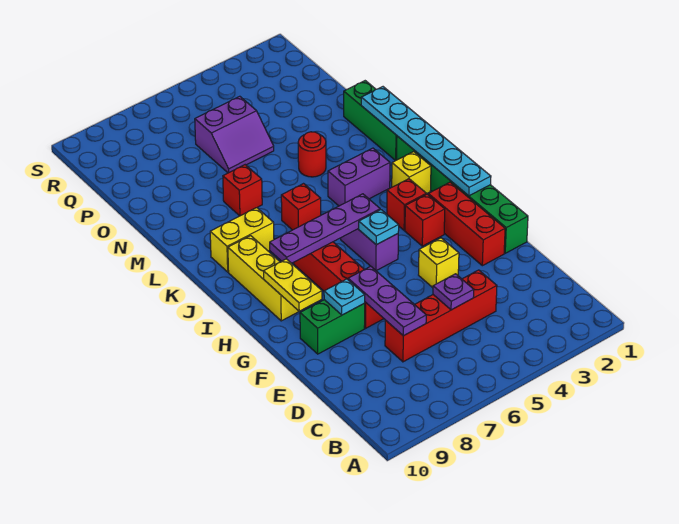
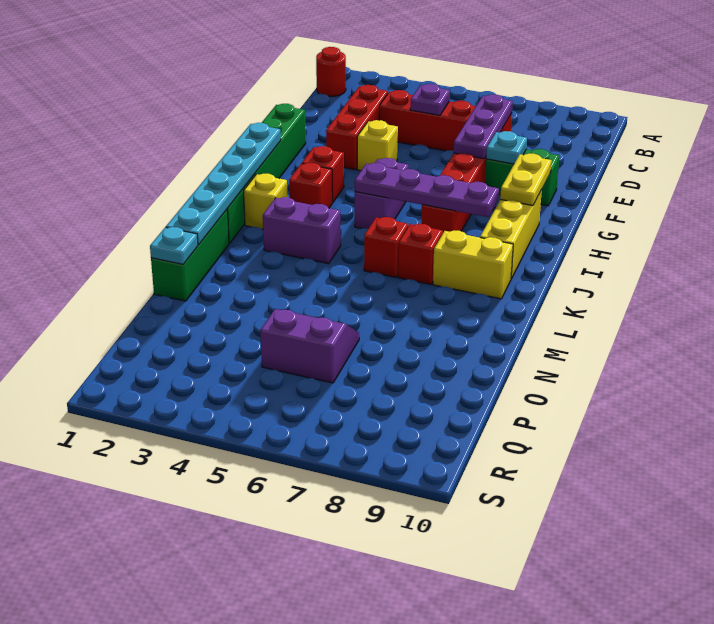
red 1x3 brick [428,182,505,266] -> red 1x3 brick moved to [326,85,388,170]
cyan 1x1 plate [359,210,399,245] -> cyan 1x1 plate moved to [150,227,198,264]
red 1x1 round brick [298,132,326,177] -> red 1x1 round brick moved to [316,47,346,97]
red 1x1 brick [223,165,262,216] -> red 1x1 brick moved to [398,224,443,284]

